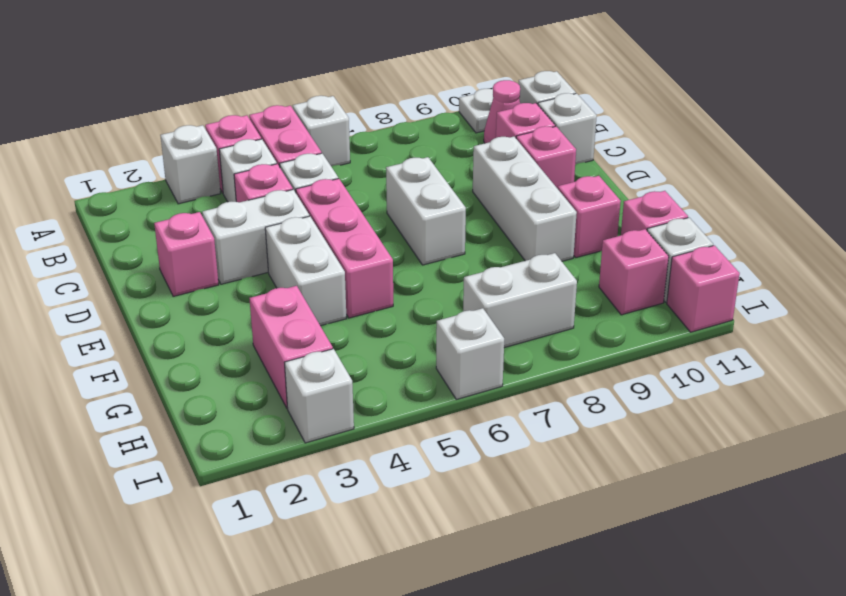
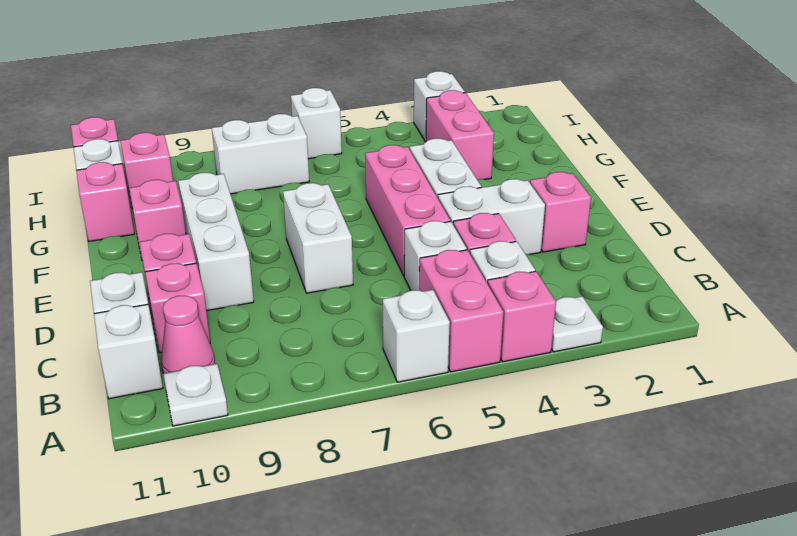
white 1x1 brick [160,125,221,204] -> white 1x1 plate [551,296,603,352]

